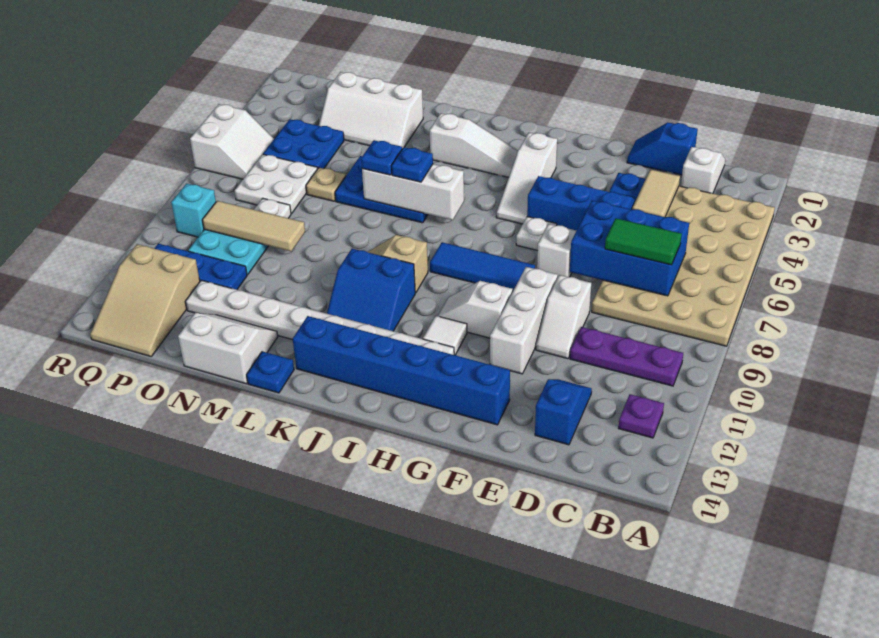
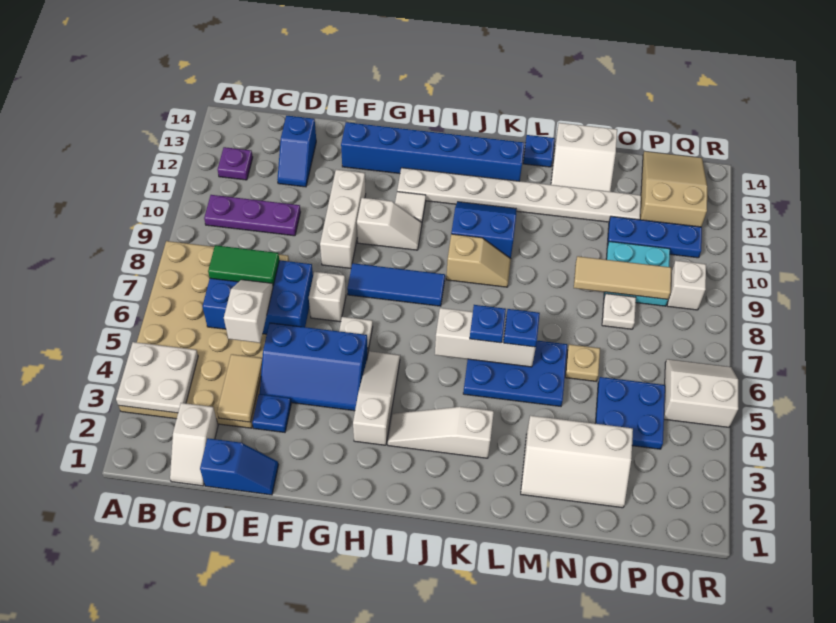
white 1x2 slope [536,275,591,359] -> white 1x2 slope moved to [224,280,273,343]
white 2x3 slope [319,72,423,149] -> white 2x3 slope turned to [521,416,633,508]
white 2x2 plate [235,154,317,214] -> white 2x2 plate moved to [116,342,198,413]
white 2x2 slope [190,104,274,179] -> white 2x2 slope turned to [664,359,738,427]
cyan 1x1 brick [171,183,216,237] -> white 1x1 brick [667,260,706,310]

